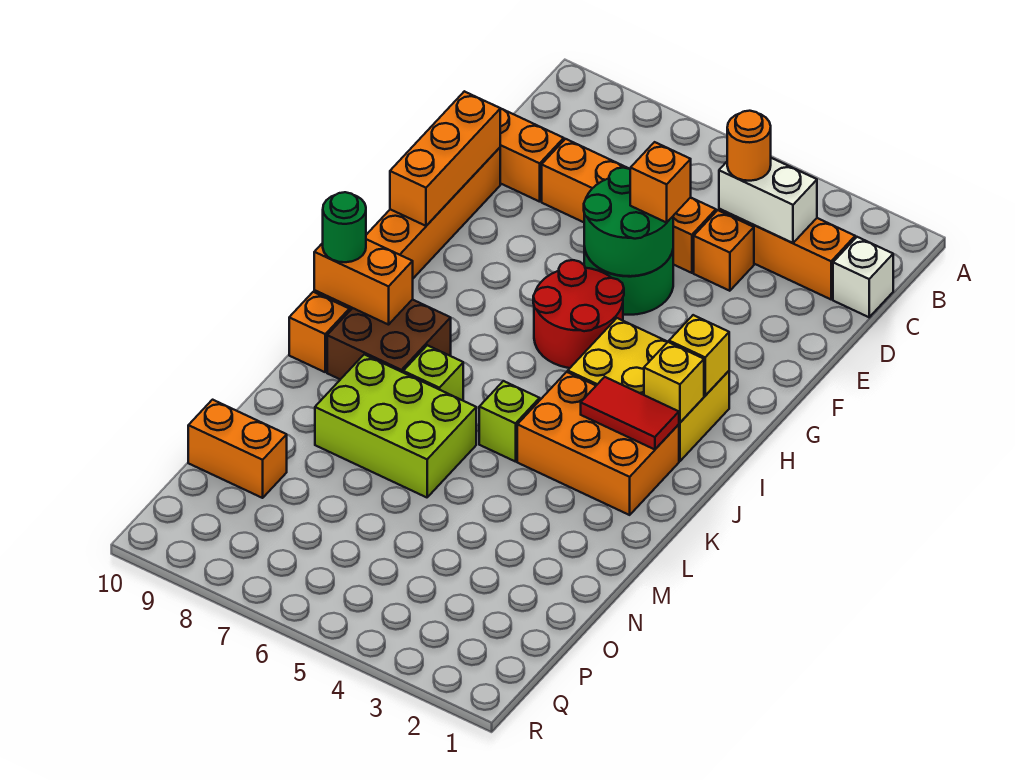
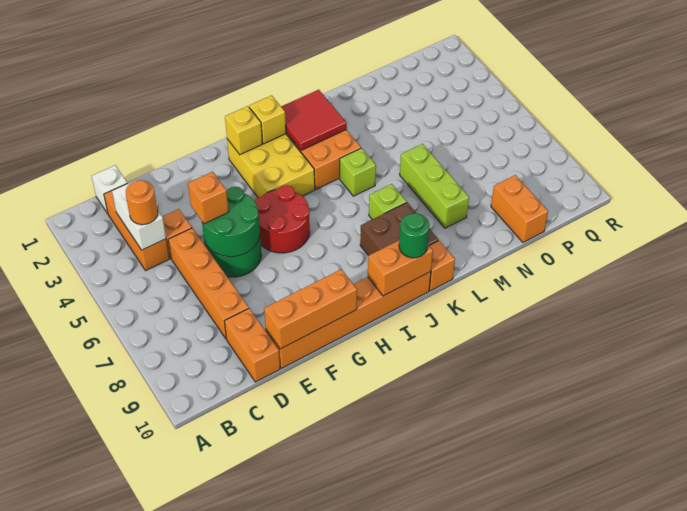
red 1x2 tile [581,377,679,450] -> red 2x2 tile [281,90,347,150]
orange 1x2 brick [314,239,413,325] -> orange 1x2 brick turned to [368,241,433,296]
lime 2x3 brick [315,355,476,497] -> lime 1x3 brick [400,144,469,228]

